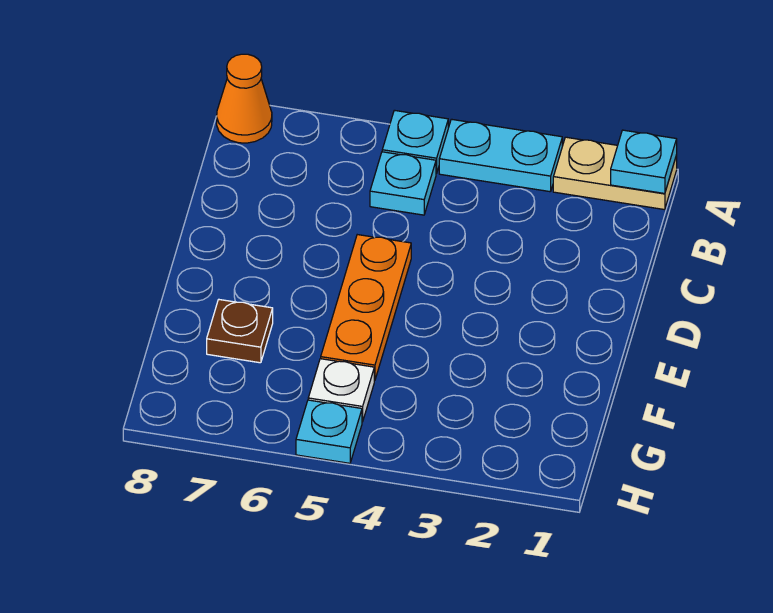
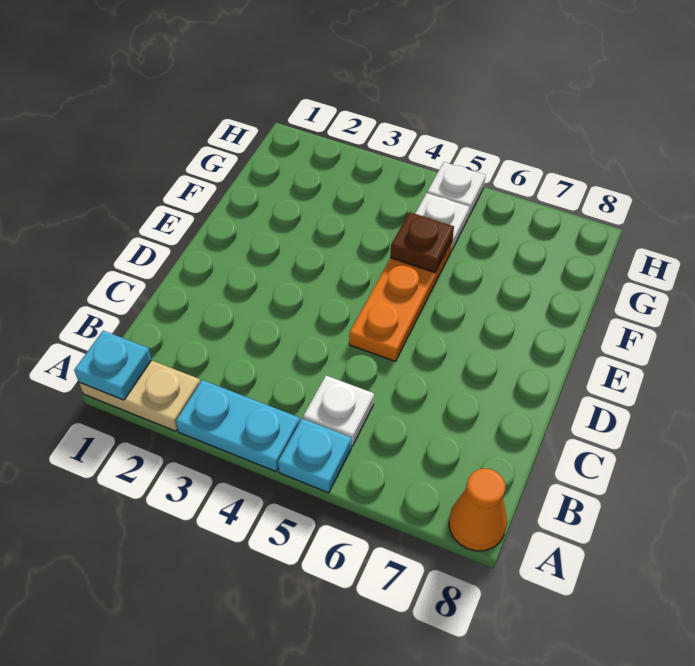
cyan 1x1 plate [370,152,436,215] -> white 1x1 plate [303,376,374,446]
brown 1x1 plate [207,300,273,363] -> brown 1x1 plate moved to [390,212,454,273]
cyan 1x1 plate [296,400,362,463] -> white 1x1 plate [427,162,486,218]

